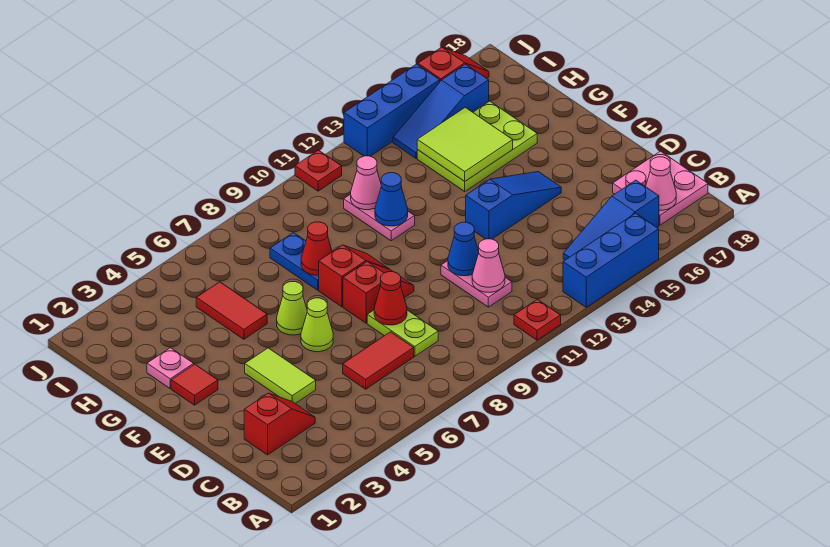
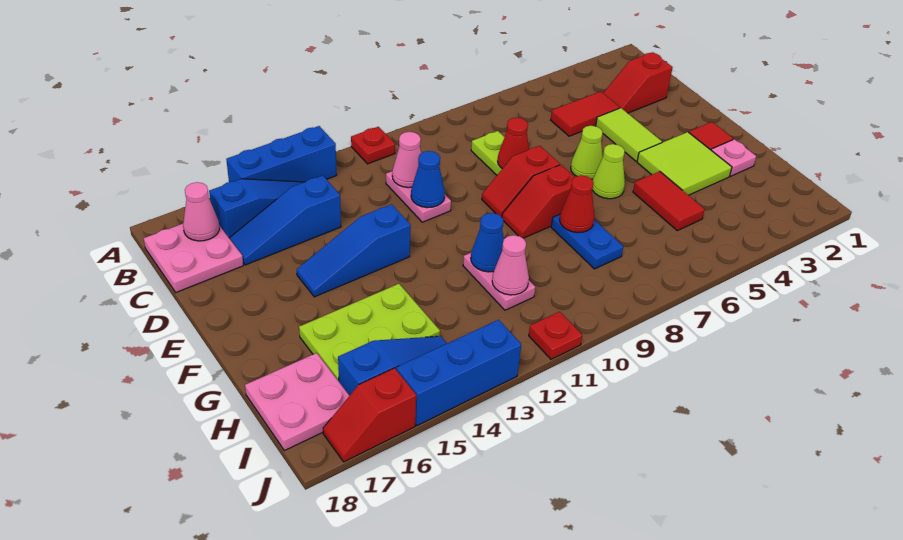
red 1x2 tile [343,332,414,389] -> red 1x2 tile moved to [551,92,620,136]
none -> blue 1x3 slope [229,175,341,265]
lime 2x2 tile [417,107,513,181] -> lime 2x2 tile moved to [637,132,732,195]
none -> pink 2x2 plate [245,353,349,451]

